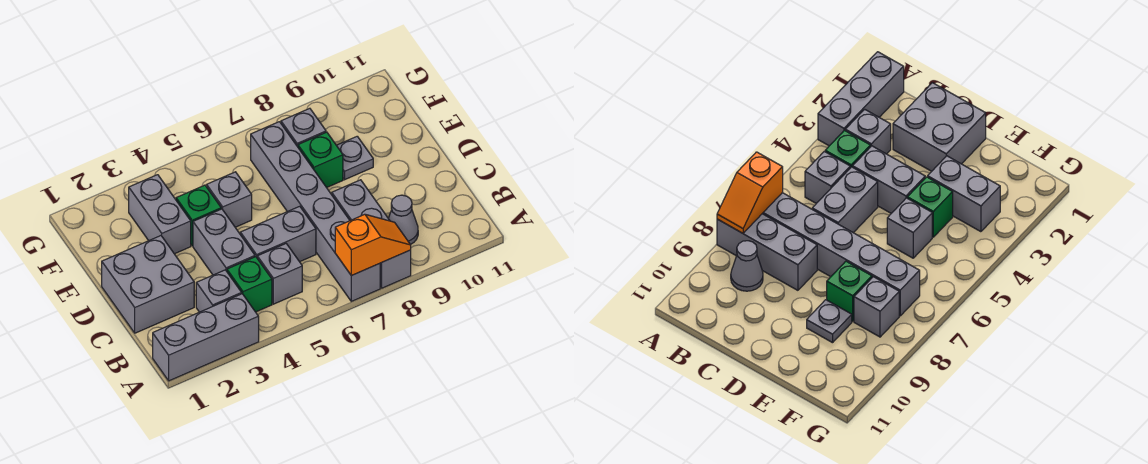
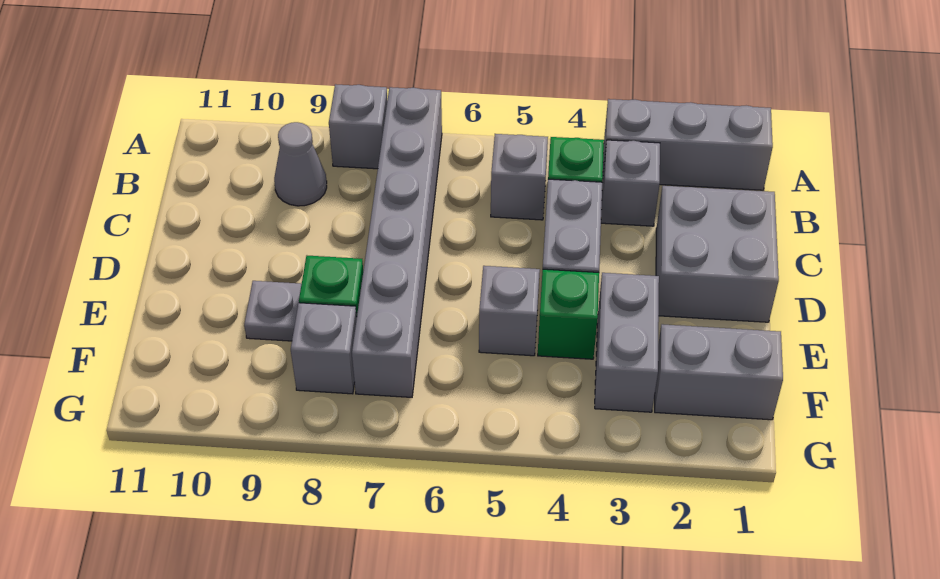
orange 1x2 slope [335,214,411,276] -> none
grey 1x3 brick [332,180,411,288] -> grey 1x1 brick [329,84,387,169]
grey 1x2 brick [240,206,316,262] -> grey 1x2 brick moved to [655,324,783,420]

